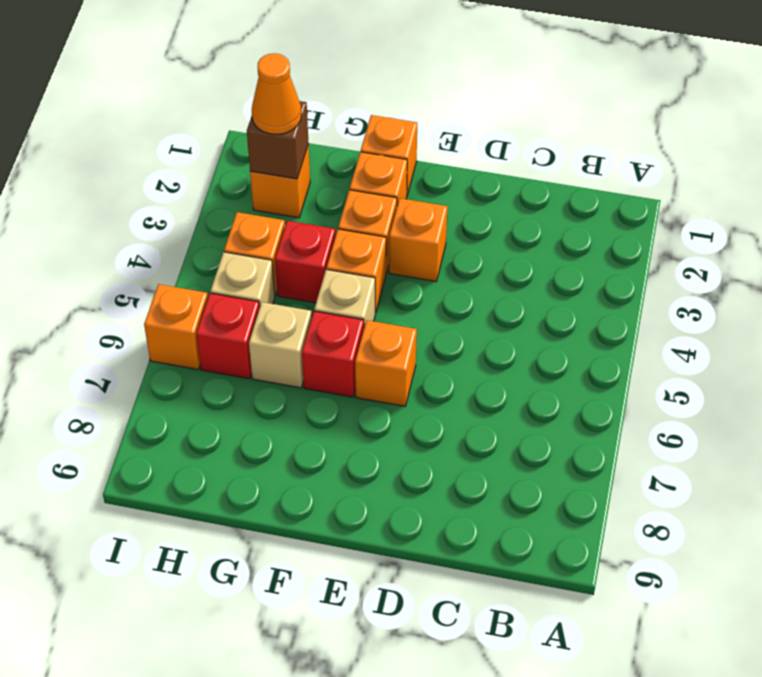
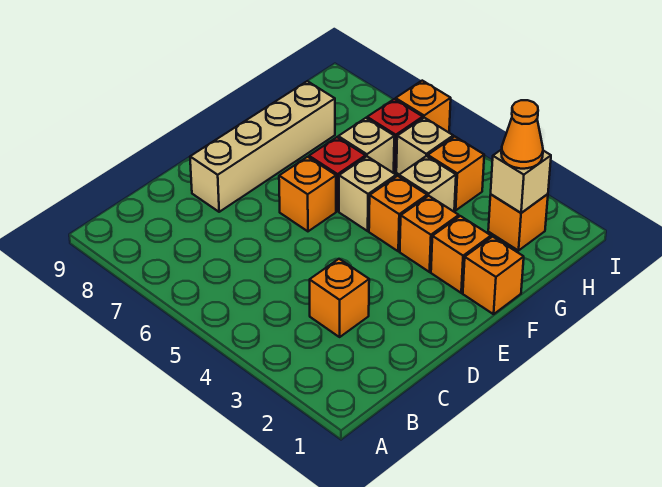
none -> tan 1x4 brick [190,81,335,212]
orange 1x1 brick [389,198,448,281] -> orange 1x1 brick moved to [310,259,369,337]
red 1x1 brick [275,221,335,303] -> tan 1x1 brick [399,156,456,212]
brown 1x1 brick [247,101,308,179] -> tan 1x1 brick [491,149,551,213]

